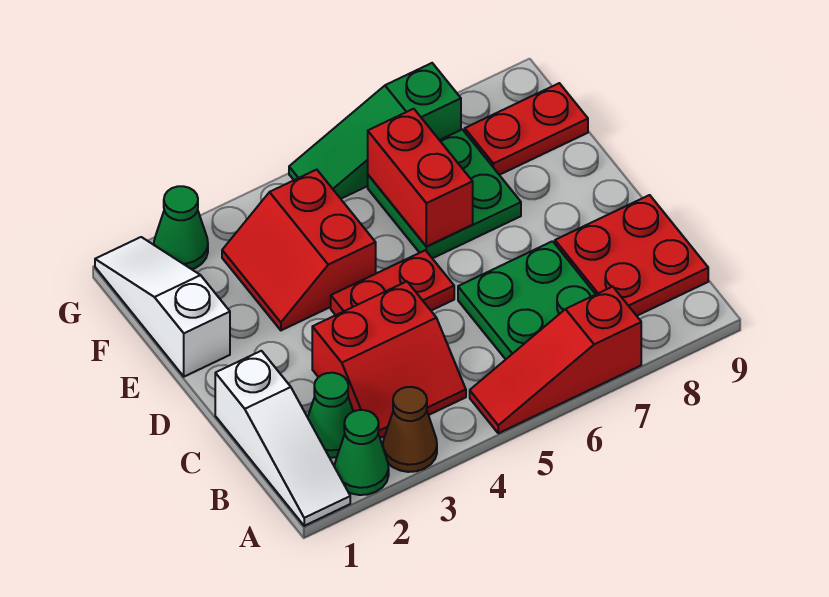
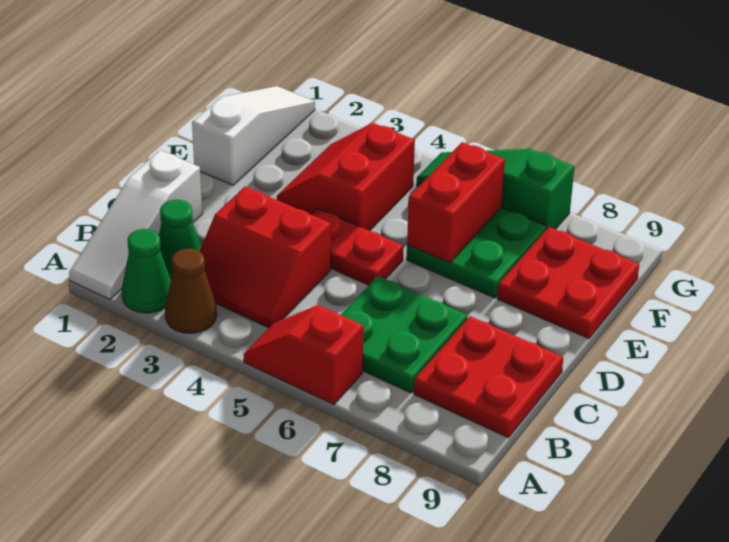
red 1x3 slope [470,287,641,433] -> red 1x2 slope [244,305,364,404]
red 1x2 plate [465,83,588,175] -> red 2x2 plate [497,227,639,339]
green 1x1 cone [154,186,208,269] -> none

